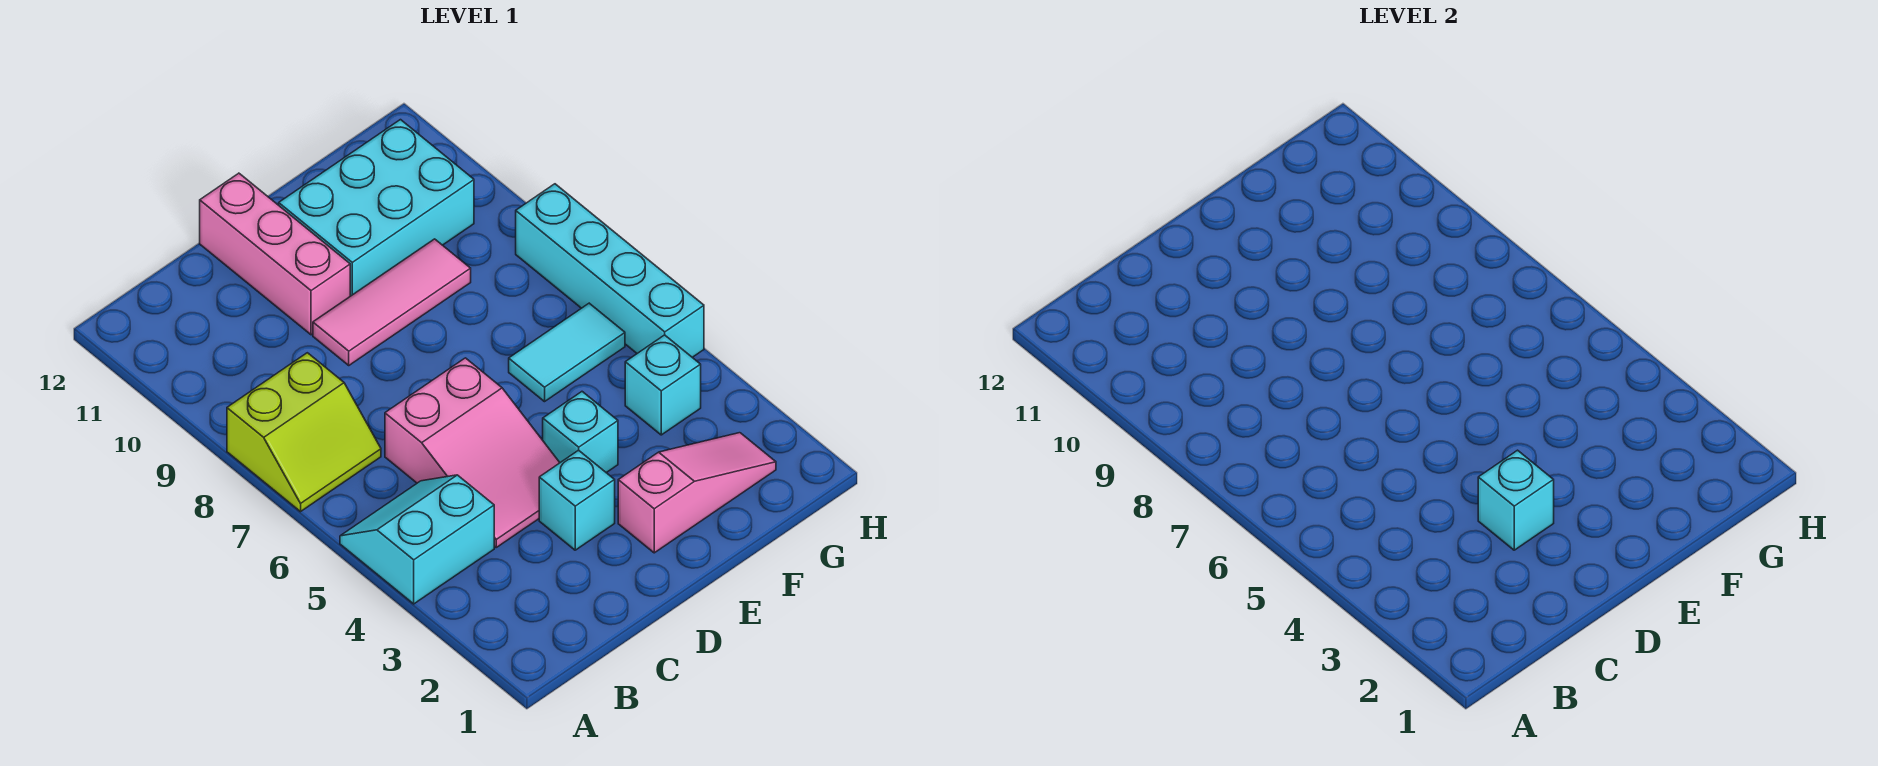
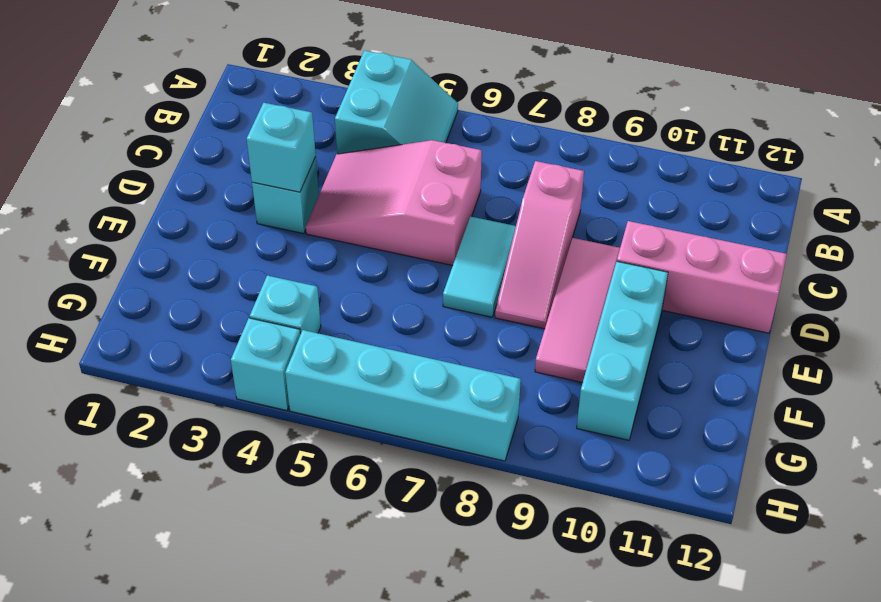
lime 2x2 slope [227,353,381,512] -> none
pink 1x3 slope [618,433,776,553] -> pink 1x3 slope moved to [495,161,584,329]
cyan 1x1 brick [543,392,618,473] -> cyan 1x1 brick moved to [231,318,300,411]
cyan 2x3 brick [279,120,474,296] -> cyan 1x3 brick [577,261,668,440]
cyan 1x2 tile [509,303,625,402] -> cyan 1x2 tile moved to [443,216,516,317]

